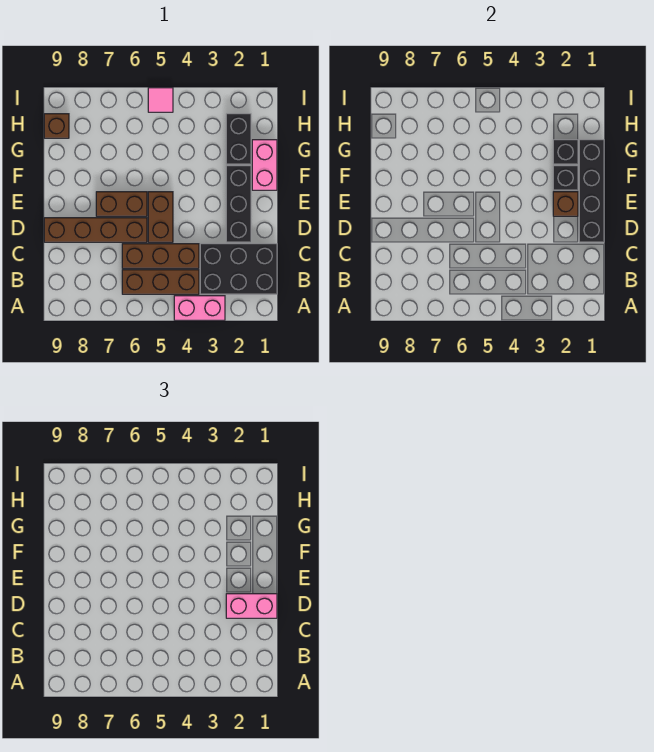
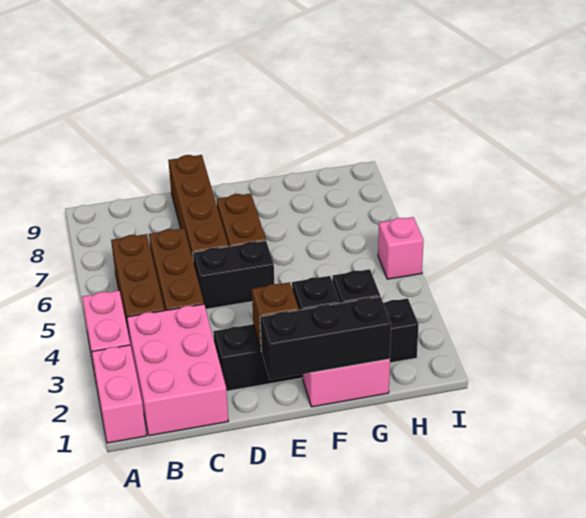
black 2x3 brick [200,244,277,294] -> pink 2x3 brick [127,304,228,436]
black 1x4 brick [579,140,604,242] -> black 1x3 brick [260,296,391,380]
pink 1x2 brick [226,594,277,618] -> pink 1x2 brick moved to [92,345,146,443]
brown 1x2 brick [148,192,173,242] -> black 1x2 brick [193,241,274,309]
brown 1x1 brick [44,114,69,138] -> none
pink 1x1 tile [148,88,173,112] -> pink 1x1 brick [378,217,424,279]

